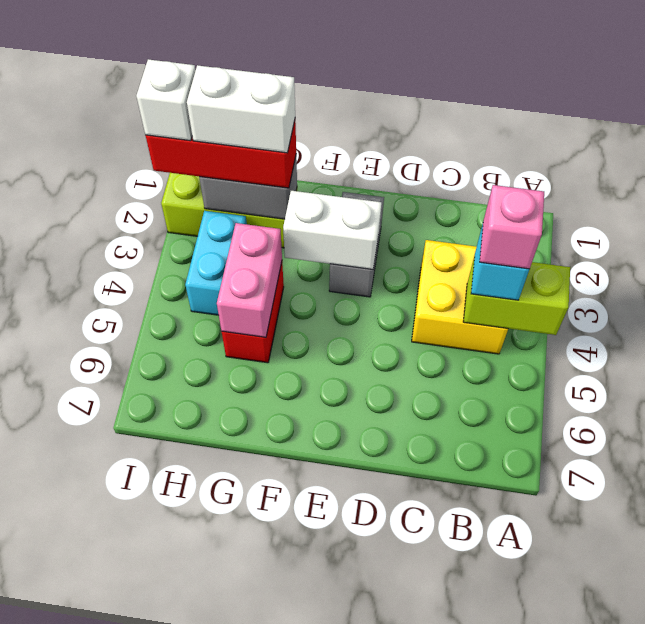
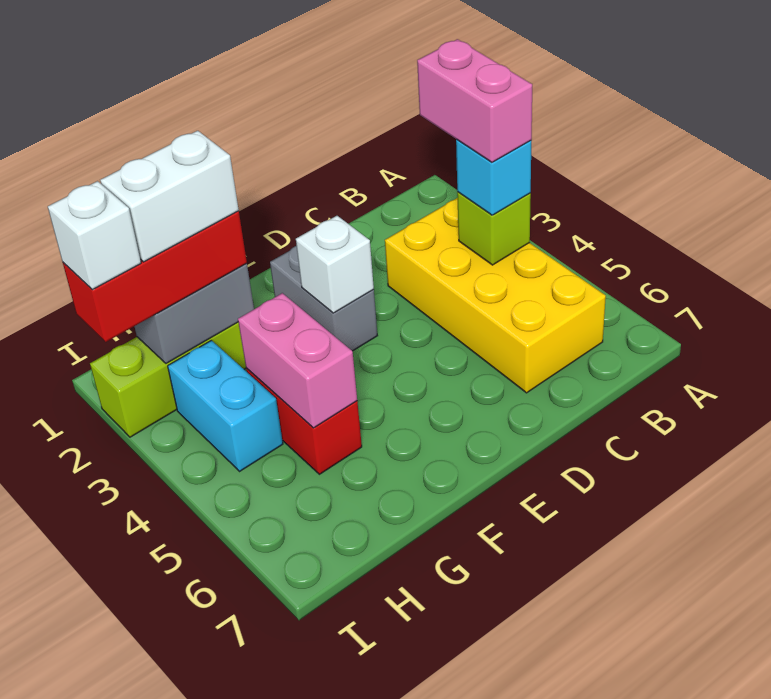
lime 1x2 brick [463,256,570,335] -> lime 1x1 brick [457,192,531,265]
yellow 2x2 brick [412,240,508,354] -> yellow 2x4 brick [385,198,606,393]
pink 1x1 brick [480,185,544,269] -> pink 1x2 brick [417,39,532,162]
white 1x2 brick [283,191,382,269] -> white 1x1 brick [296,216,374,313]

